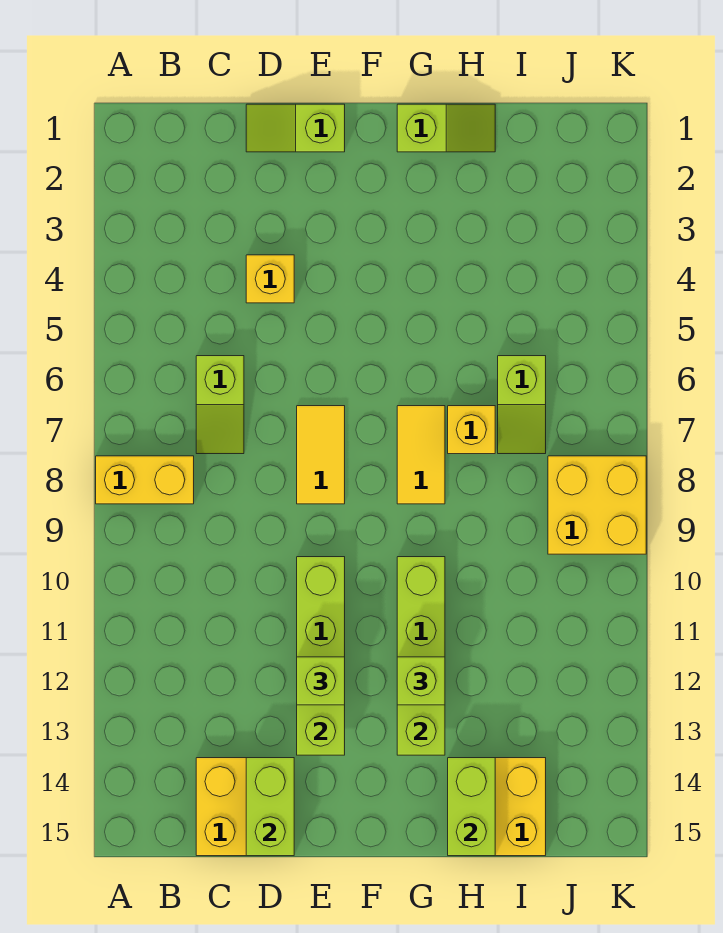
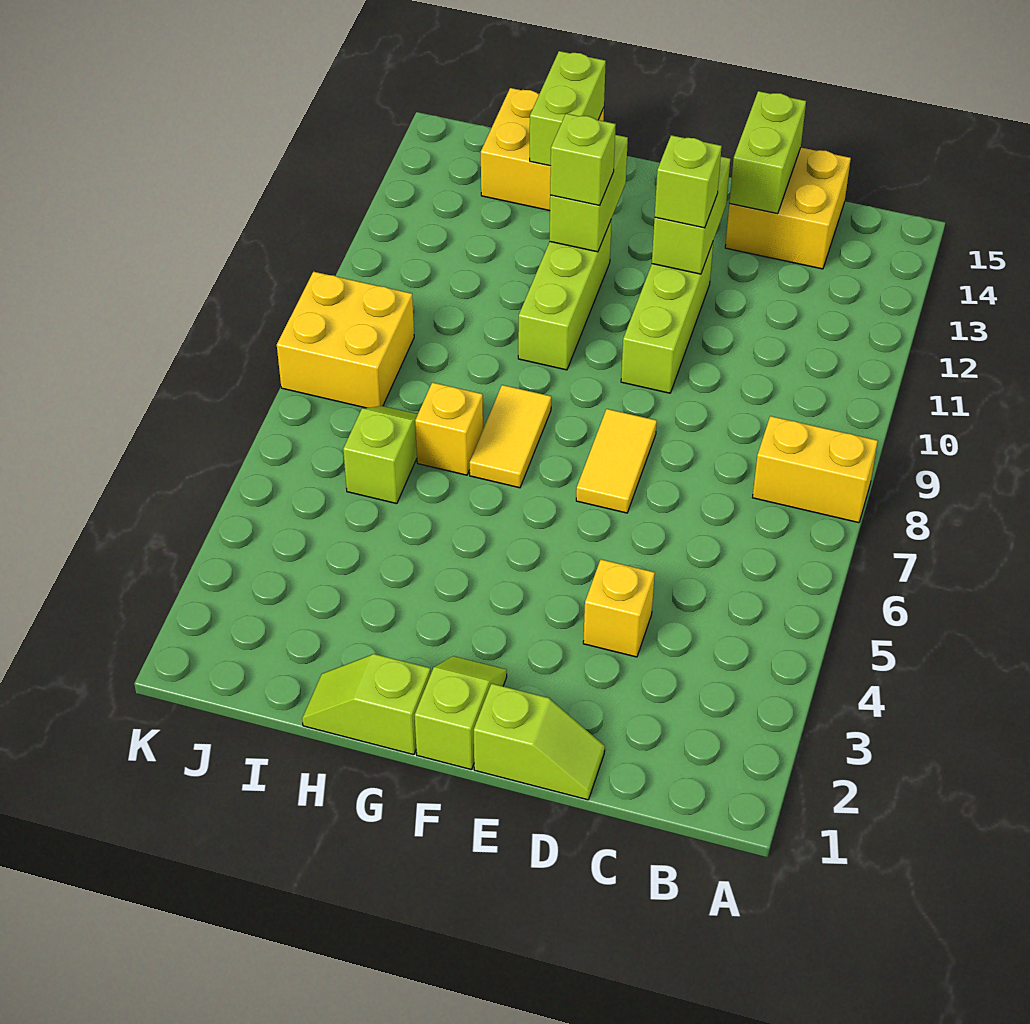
lime 1x2 slope [196,356,244,454] -> lime 1x2 slope moved to [415,656,507,770]

